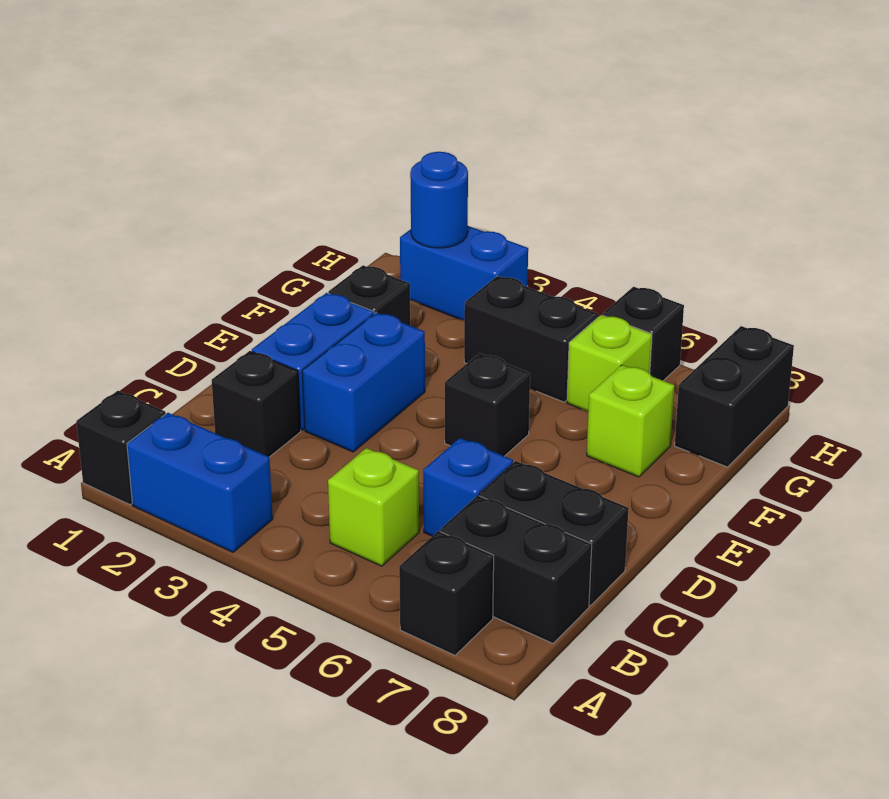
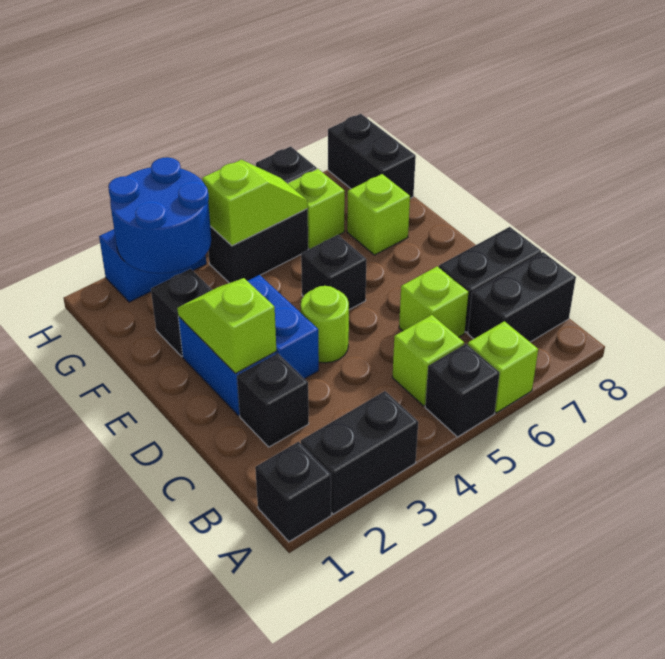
blue 1x2 brick [127,413,273,552] -> black 1x2 brick [301,391,418,514]
none -> lime 1x1 brick [468,321,538,413]
black 1x1 brick [399,531,494,655] -> black 1x1 brick moved to [425,344,500,437]
blue 1x1 brick [423,438,513,536] -> lime 1x1 brick [399,266,468,337]
none -> lime 1x2 slope [177,278,276,373]
none -> lime 1x1 round brick [301,286,349,363]
none -> lime 1x2 slope [202,160,308,246]
blue 1x1 round brick [410,152,468,248] -> blue 2x2 round brick [108,157,211,273]

